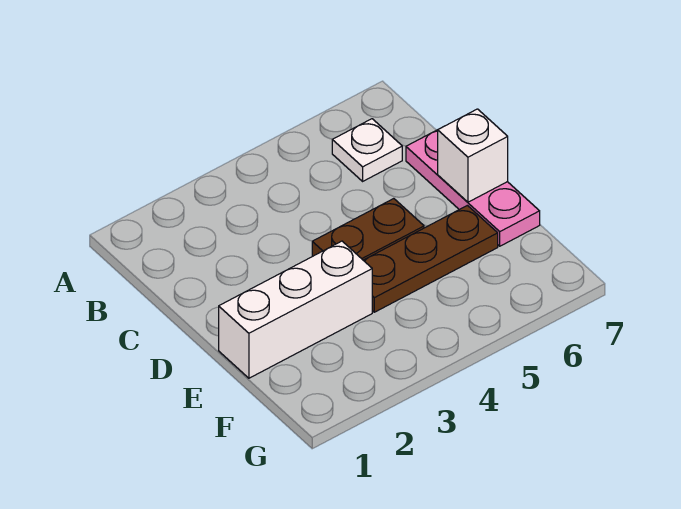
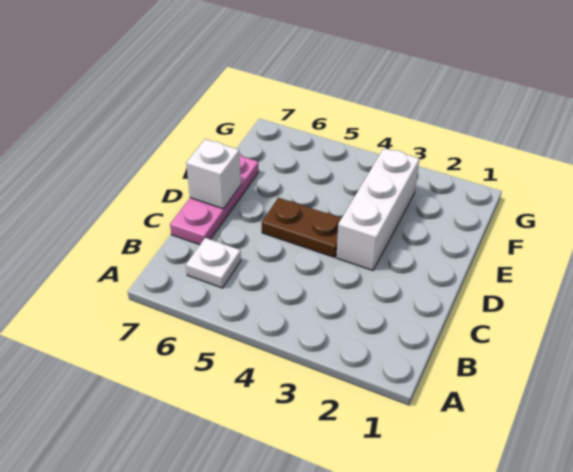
white 1x3 brick [219,241,372,378] -> white 1x3 brick turned to [336,148,419,270]
brown 1x3 plate [363,205,498,312] -> none

